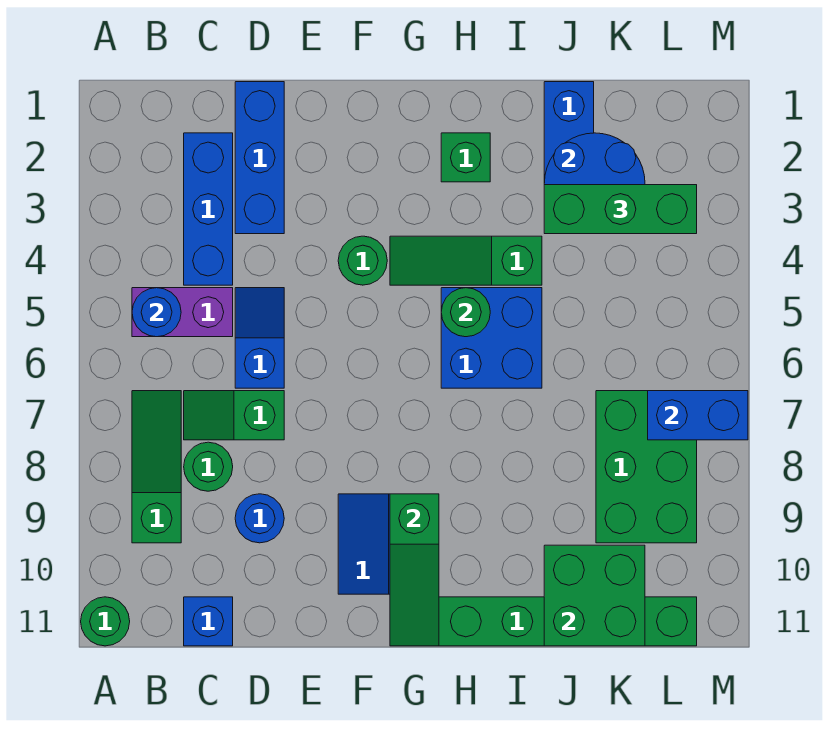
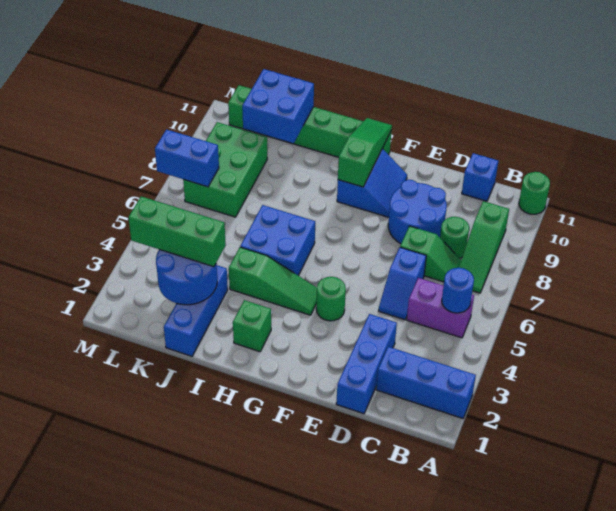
blue 1x3 brick [184,133,233,285] -> blue 1x3 brick turned to [376,347,476,419]
blue 1x1 round brick [235,494,284,543] -> blue 2x2 round brick [388,180,447,244]
green 1x1 round brick [441,288,490,337] -> none
green 2x2 brick [544,545,645,646] -> blue 2x2 brick [242,69,314,143]

